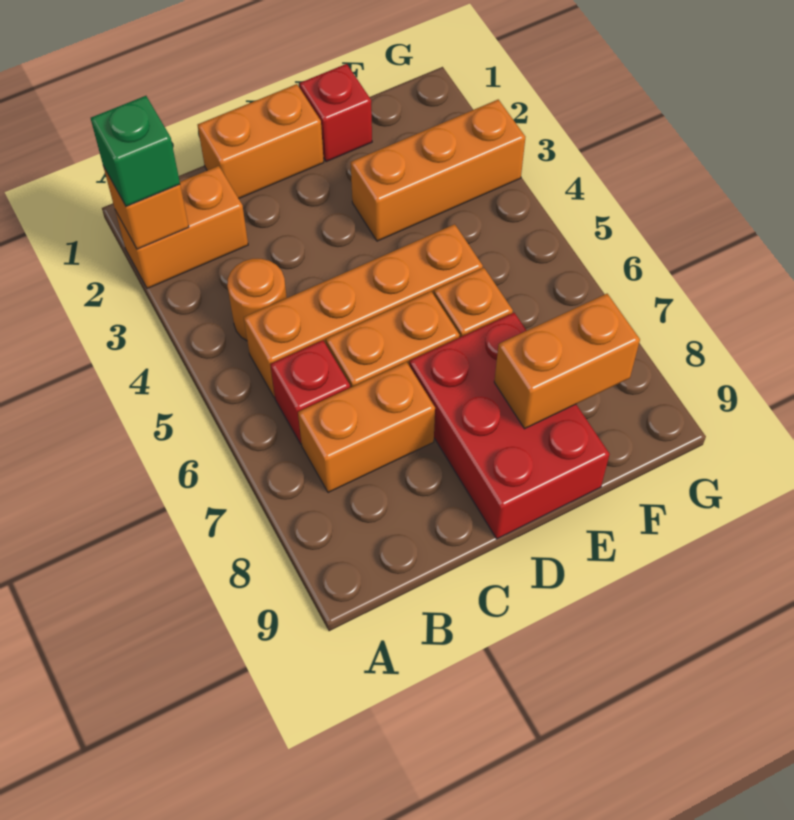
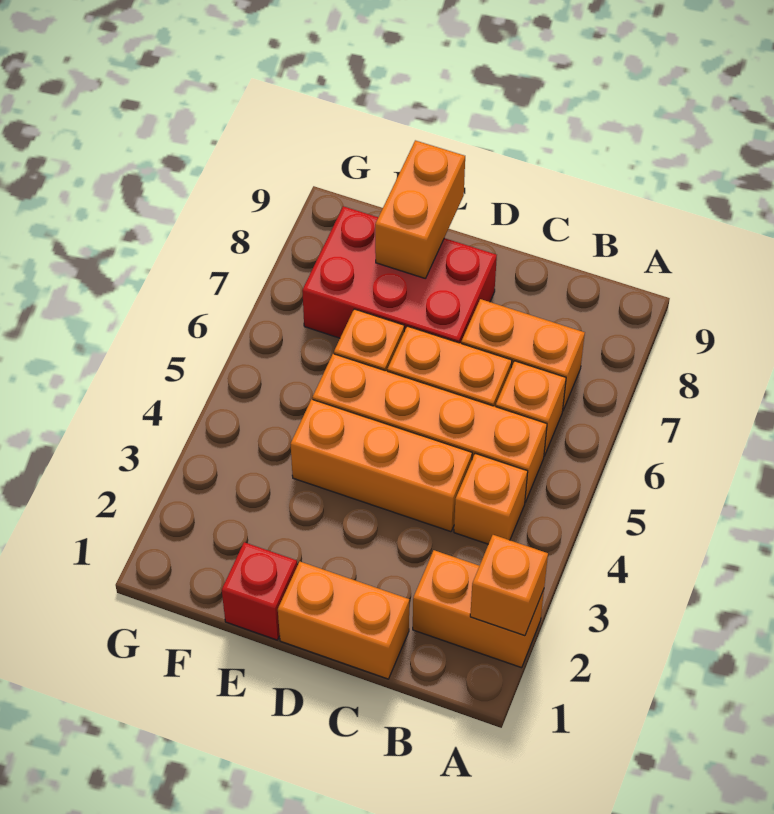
green 1x1 brick [91,96,180,206] -> none
orange 1x1 round brick [227,259,287,341] -> orange 1x1 brick [454,453,528,544]
red 1x1 brick [270,340,350,444] -> orange 1x1 brick [496,361,566,456]
red 2x3 brick [409,313,610,539] -> red 2x3 brick turned to [302,206,497,343]
orange 1x3 brick [351,100,525,241] -> orange 1x3 brick moved to [291,399,472,532]
orange 1x2 brick [494,294,640,429] -> orange 1x2 brick turned to [375,140,465,279]

